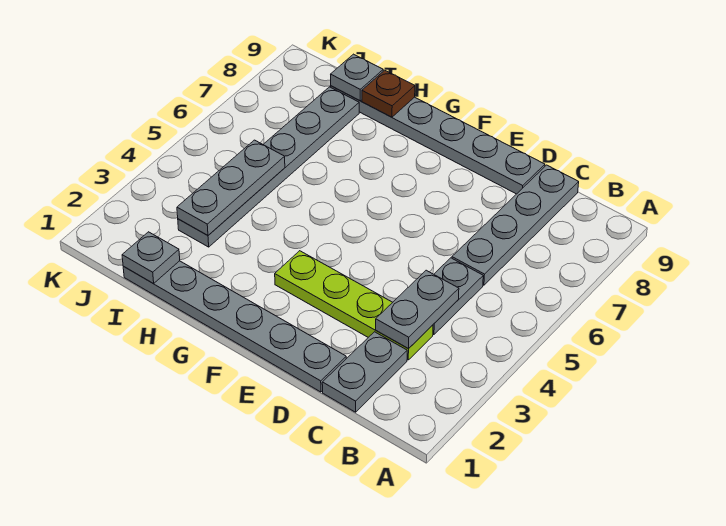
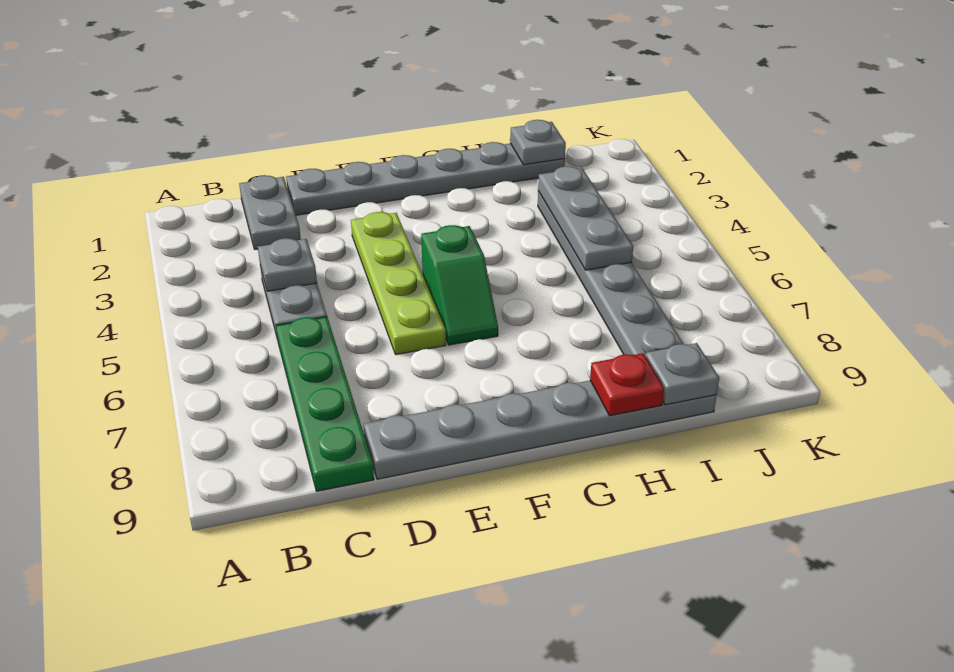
lime 1x4 plate [275,251,433,360] -> lime 1x4 plate turned to [351,212,446,355]
grey 1x2 plate [376,270,459,349] -> grey 1x1 plate [258,238,317,291]
grey 1x4 plate [452,165,579,285] -> green 1x4 plate [276,317,374,491]
none -> green 1x2 slope [421,225,498,345]
brown 1x1 plate [362,70,415,117] -> red 1x1 plate [590,353,664,416]

